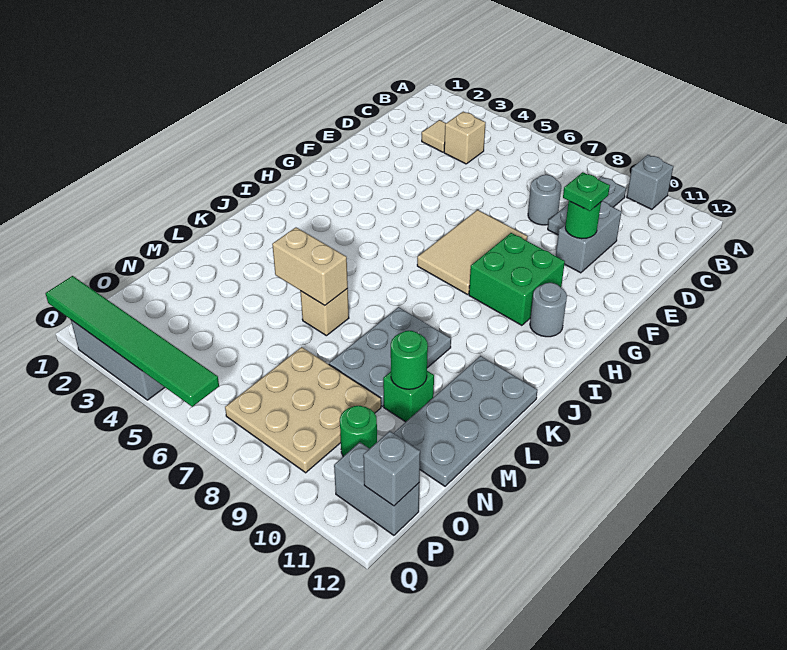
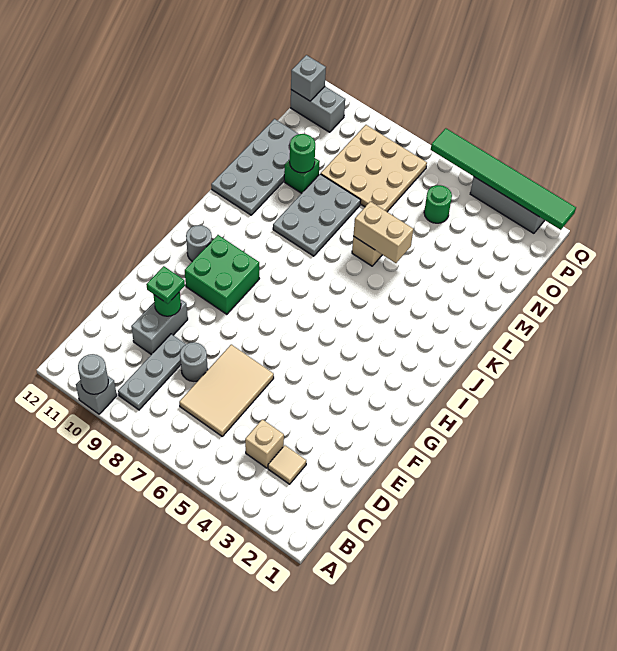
none -> grey 1x1 round brick [78,354,108,394]
tan 2x3 tile [417,210,527,295] -> tan 2x3 tile moved to [179,345,274,436]
green 1x1 round brick [340,406,377,456] -> green 1x1 round brick moved to [424,185,452,223]

